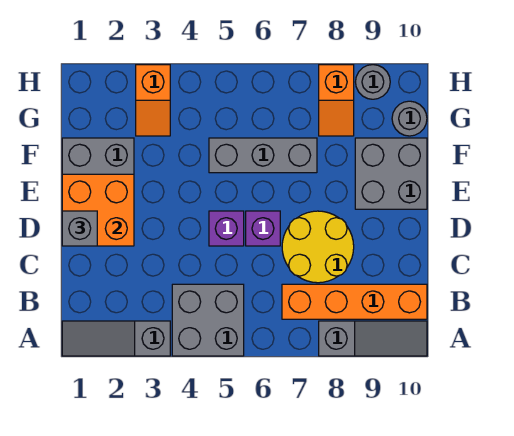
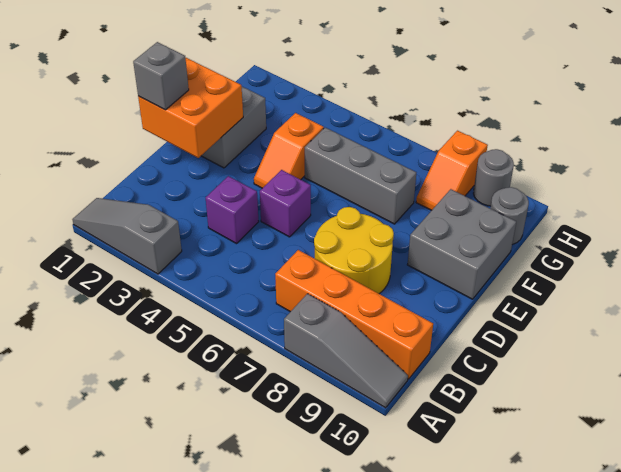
grey 2x2 brick [172,284,244,356] -> none
purple 1x1 brick [246,211,280,246] -> purple 1x1 brick moved to [206,176,259,244]
orange 1x2 slope [136,65,170,136] -> orange 1x2 slope moved to [254,113,324,188]

